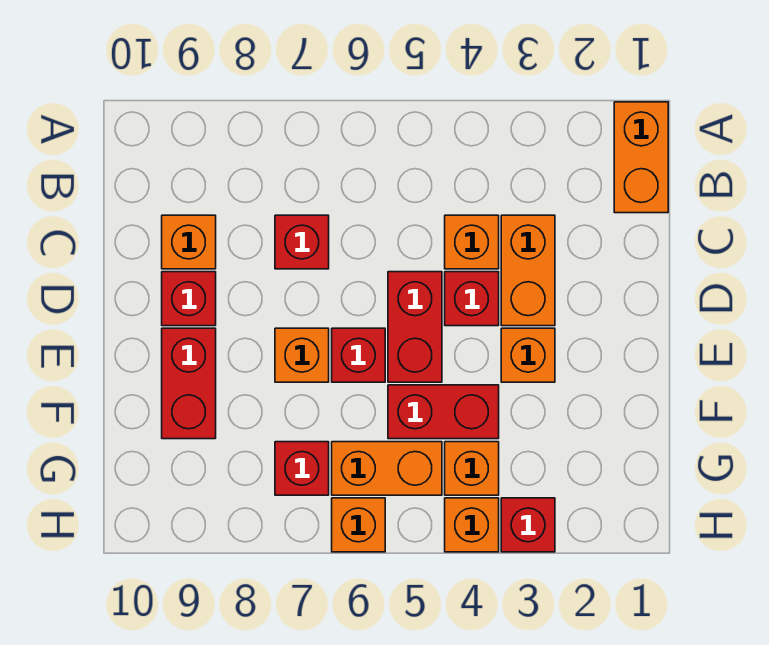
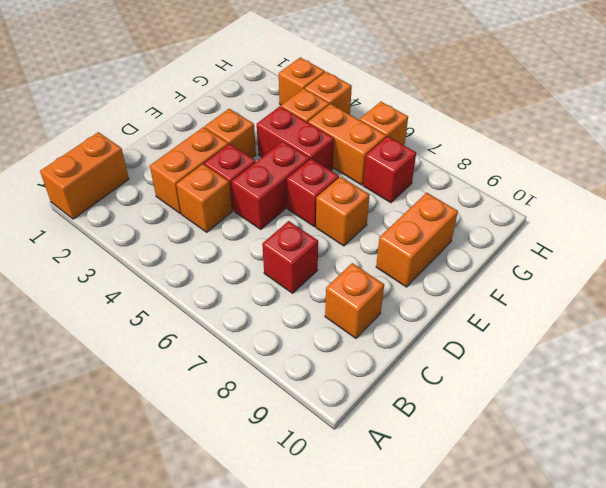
red 1x1 brick [162,272,216,326] -> none
red 1x2 brick [162,328,216,439] -> orange 1x2 brick [376,193,458,287]
red 1x1 brick [501,498,555,552] -> orange 1x1 brick [279,57,325,105]

